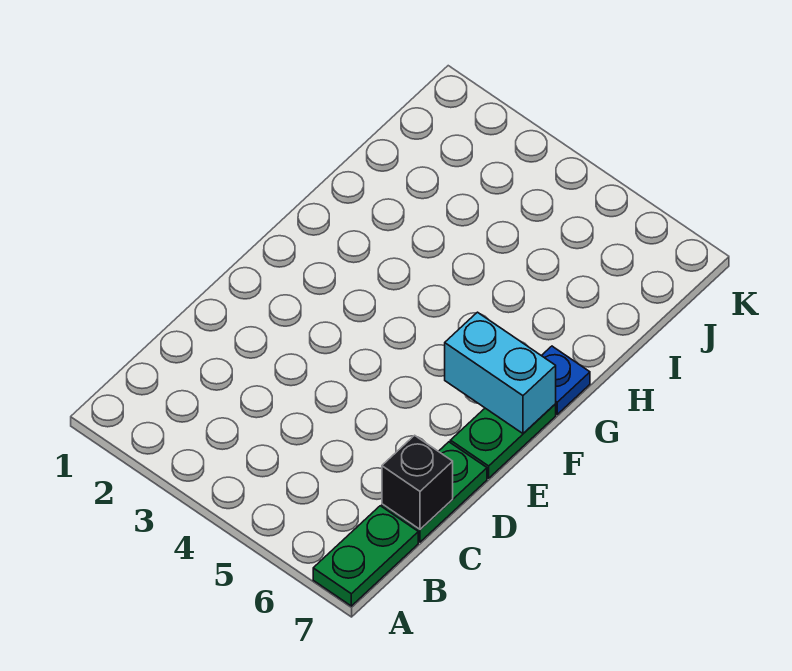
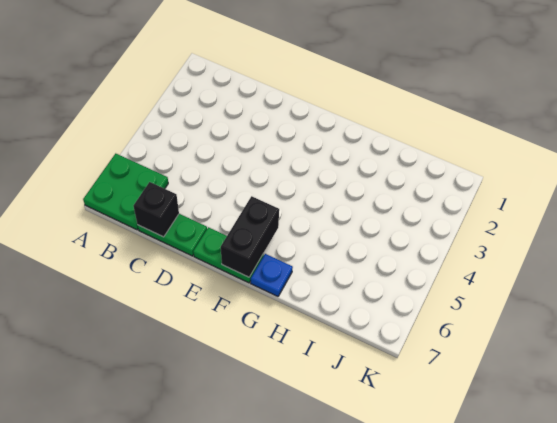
green 1x2 plate [313,506,418,606] -> green 2x2 plate [83,154,168,230]
cyan 1x2 brick [445,312,556,433] -> black 1x2 brick [221,196,279,277]

